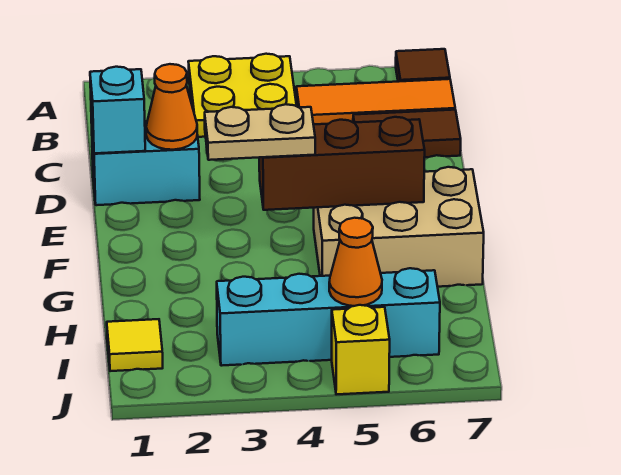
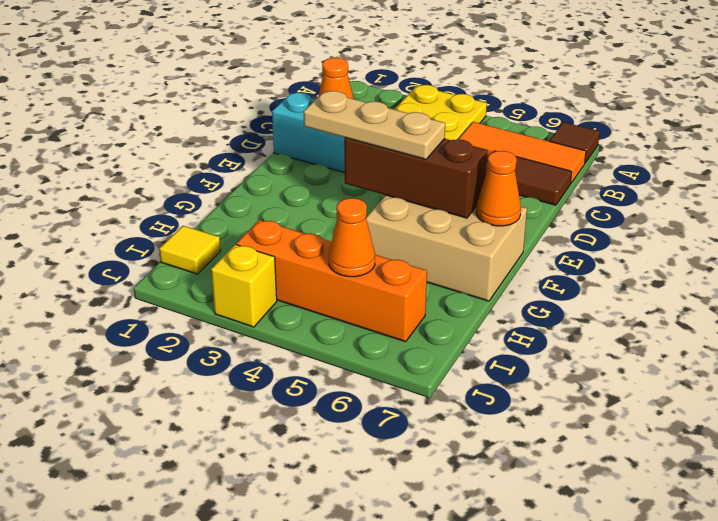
cyan 1x1 brick [90,67,145,153] -> none
tan 1x2 plate [205,104,315,160] -> tan 1x3 plate [304,91,445,159]
none -> orange 1x1 cone [476,151,521,226]
cyan 1x4 brick [217,268,440,366] -> orange 1x4 brick [236,220,427,342]
yellow 1x1 brick [332,305,390,395] -> yellow 1x1 brick moved to [211,244,277,327]

